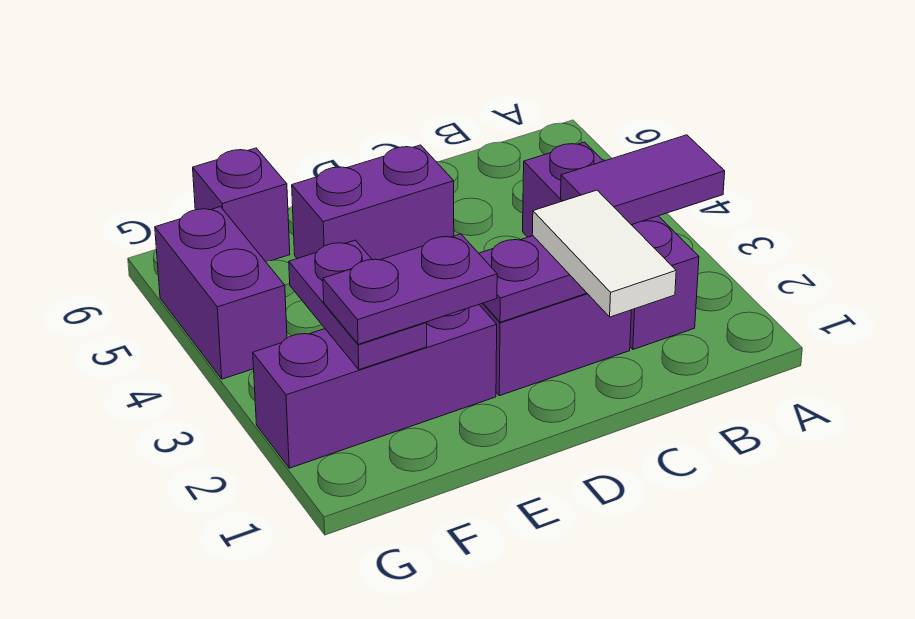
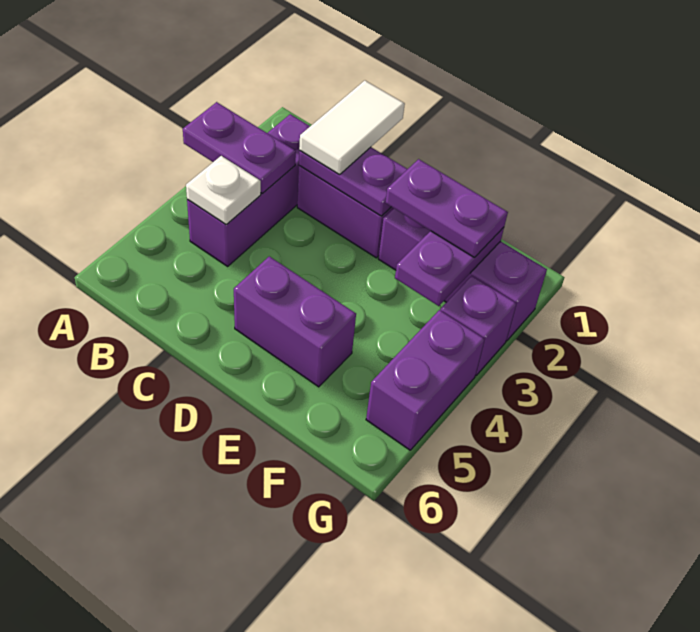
purple 1x2 tile [561,135,725,225] -> purple 1x2 plate [183,102,296,194]
none -> white 1x1 plate [186,156,261,225]
purple 1x1 brick [193,148,290,262] -> purple 1x1 brick moved to [441,276,516,375]

